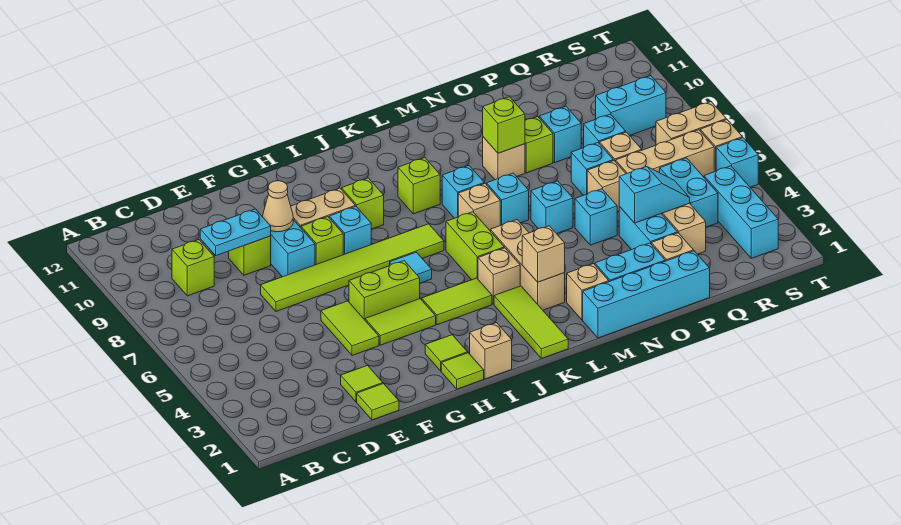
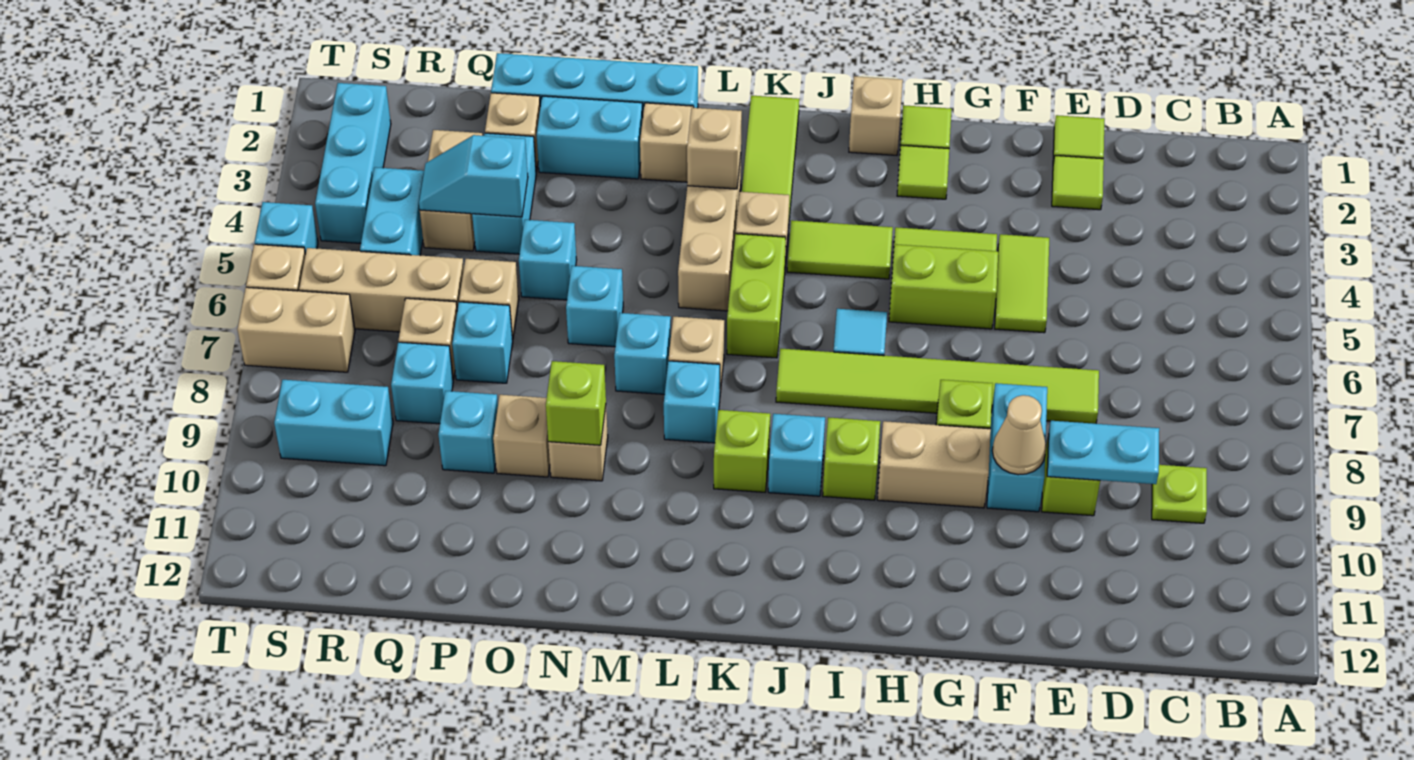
lime 1x1 brick [172,240,214,296] -> lime 1x1 plate [1152,465,1207,523]
cyan 1x1 brick [329,206,371,255] -> cyan 1x1 brick moved to [768,414,825,496]
lime 1x1 brick [525,117,553,173] -> tan 1x1 brick [493,395,550,477]

